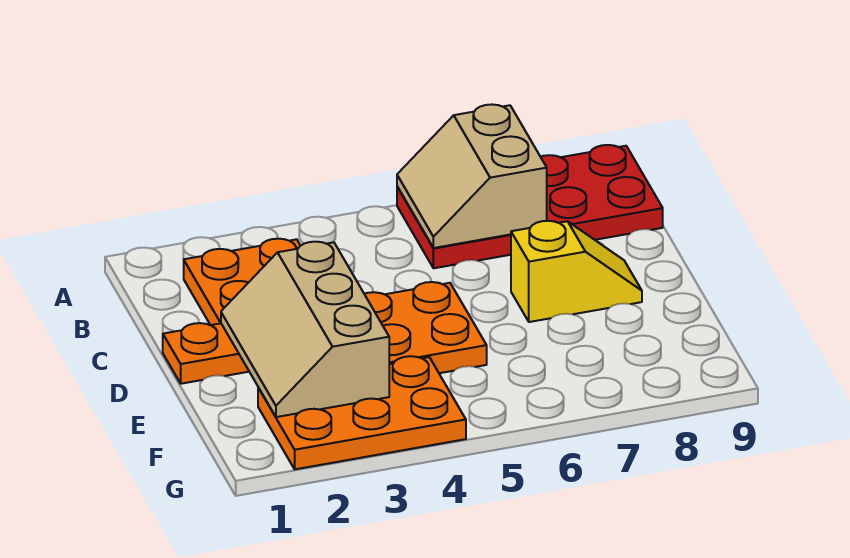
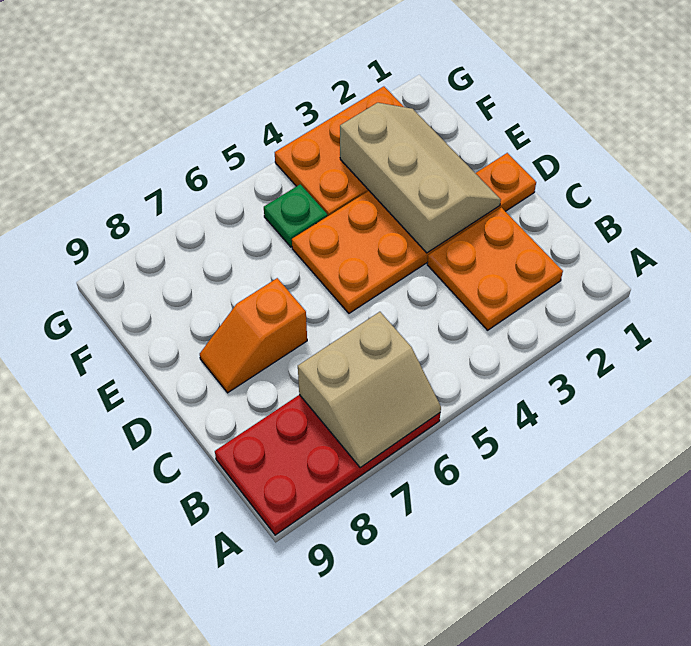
tan 2x2 slope [397,104,547,248] -> tan 2x2 slope turned to [298,312,441,468]
yellow 1x2 slope [511,221,642,322] -> orange 1x2 slope [200,278,307,393]
none -> green 1x1 plate [264,184,327,247]

